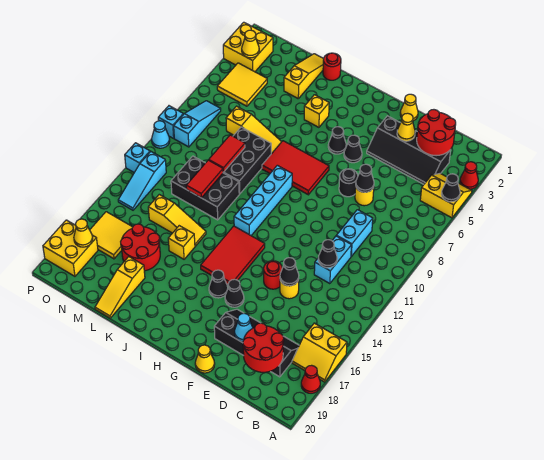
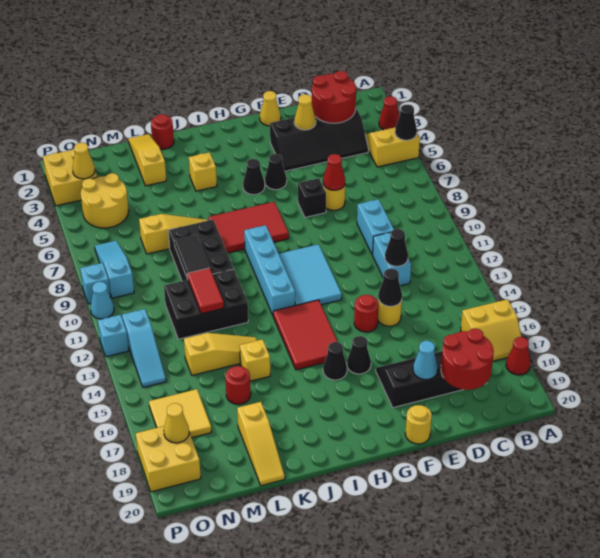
black 1x1 cone [356,164,374,192] -> red 1x1 cone [323,154,345,190]
black 1x1 round brick [339,169,358,197] -> black 1x1 brick [298,178,326,217]
yellow 1x1 cone [195,345,215,373] -> yellow 1x1 round brick [405,405,432,444]
none -> cyan 2x3 tile [279,244,342,305]
red 1x2 tile [209,135,245,172] -> black 1x2 tile [174,235,210,278]
red 2x2 round brick [121,224,160,271] -> red 1x1 round brick [225,366,251,404]
yellow 2x2 tile [217,63,267,106] -> yellow 2x2 round brick [81,173,129,228]

